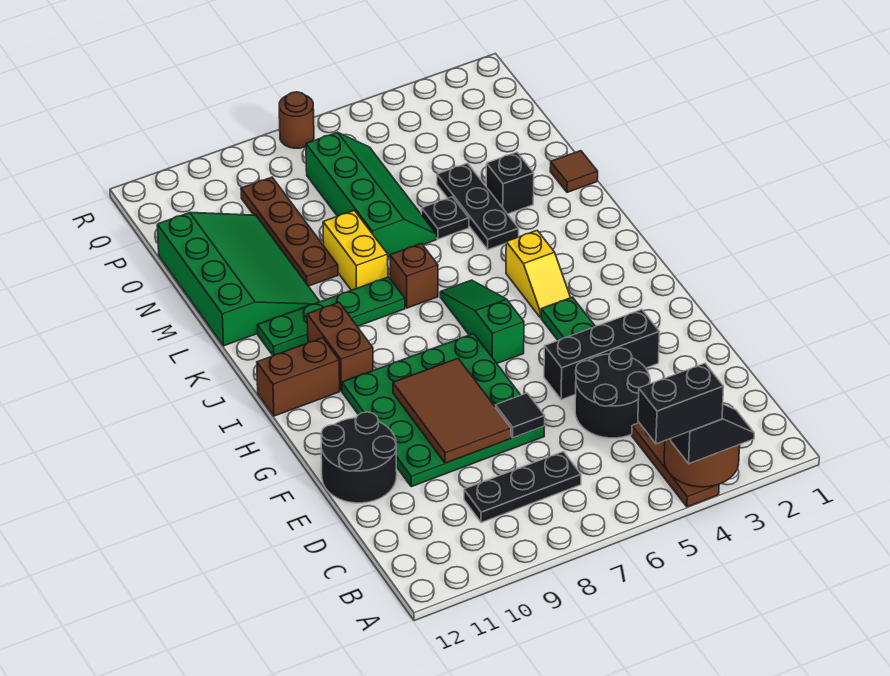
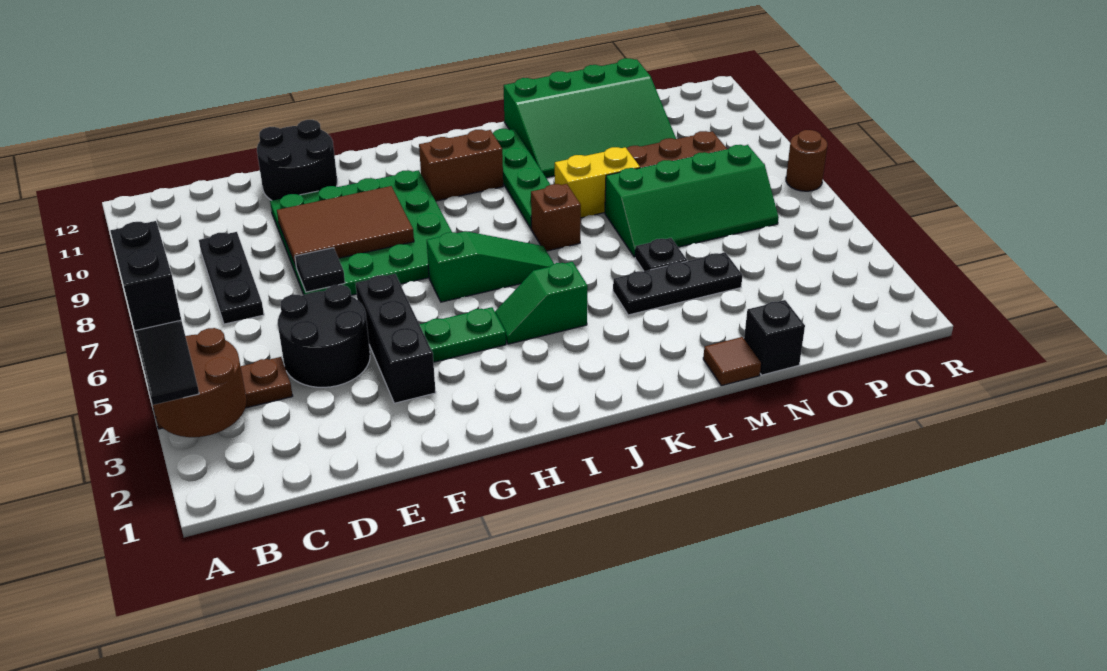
yellow 1x2 slope [506,230,571,318] -> green 1x2 slope [495,262,588,344]
brown 1x2 brick [257,338,340,416] -> none
black 1x1 brick [486,152,534,214] -> black 1x1 brick moved to [744,300,805,375]

